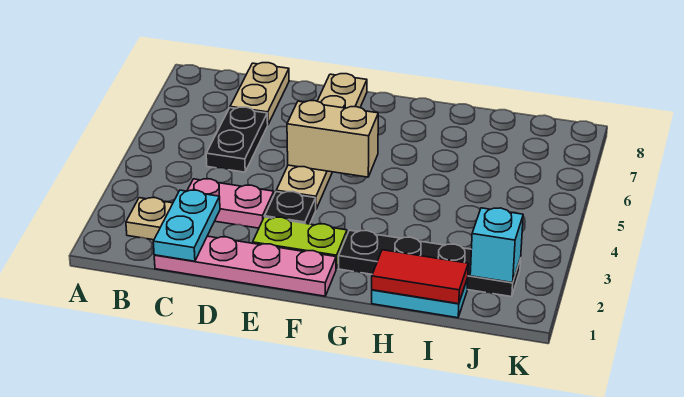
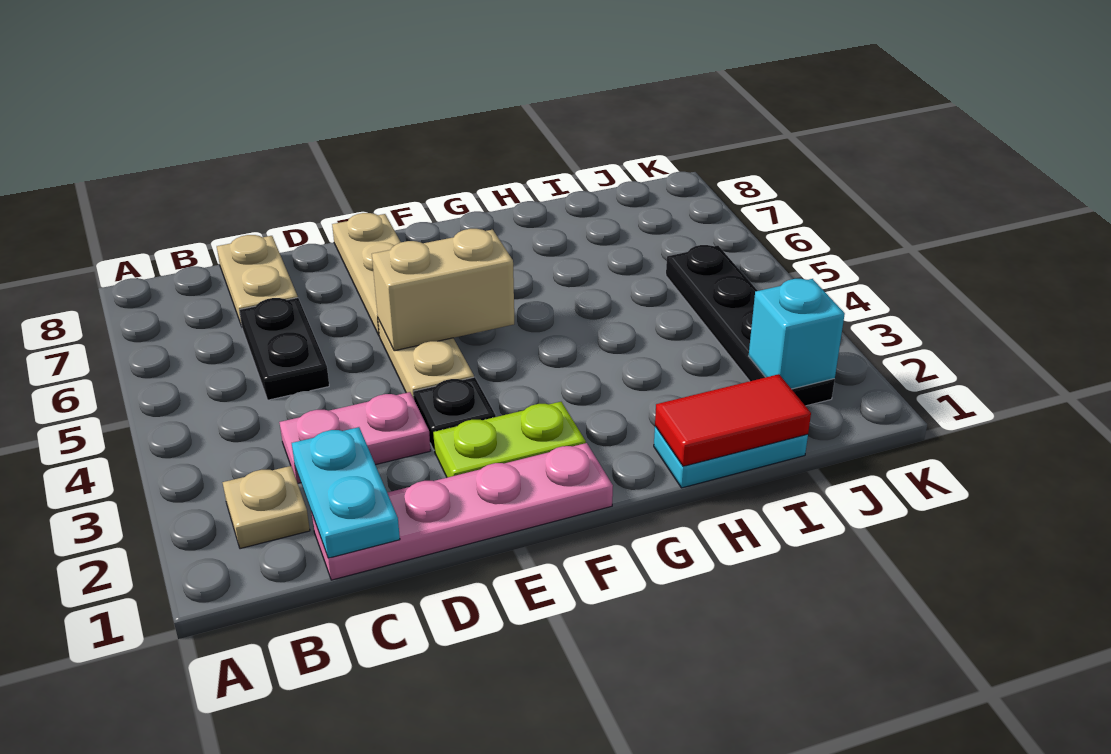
black 1x4 plate [339,230,521,297] -> black 1x4 plate turned to [666,245,835,406]

